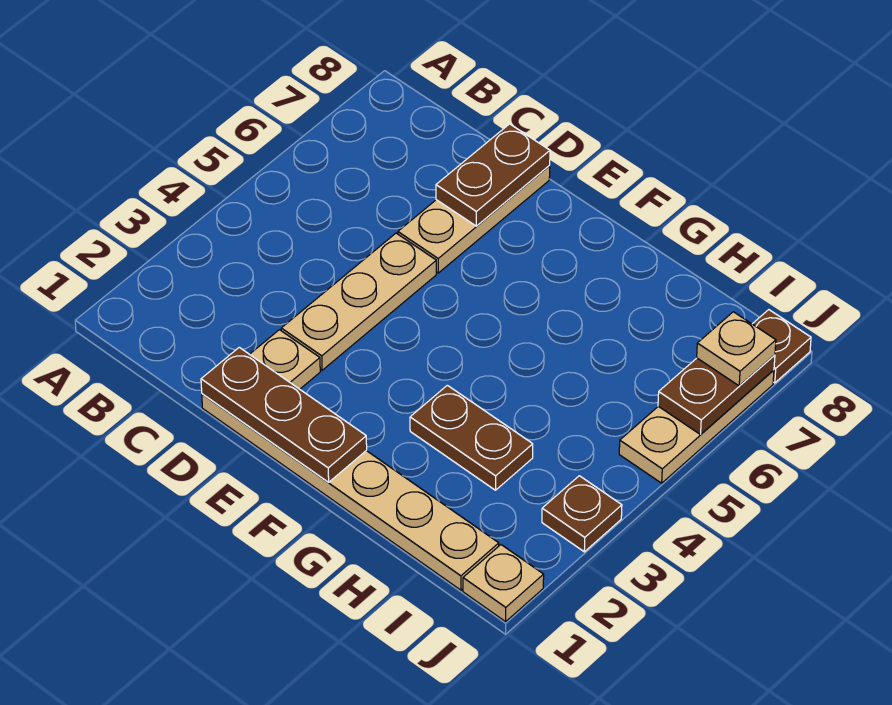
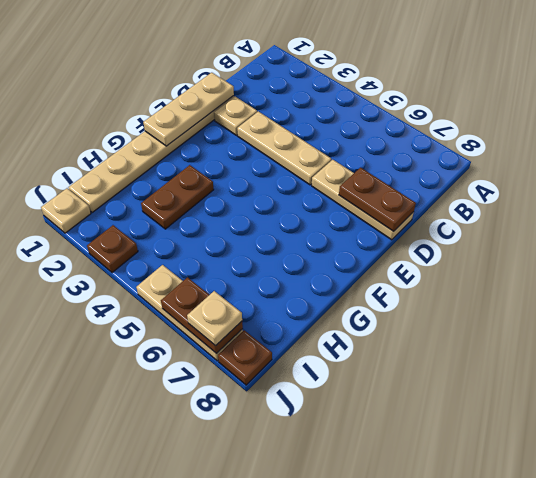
brown 1x3 plate [201,347,367,482] -> tan 1x3 plate [143,73,234,146]

